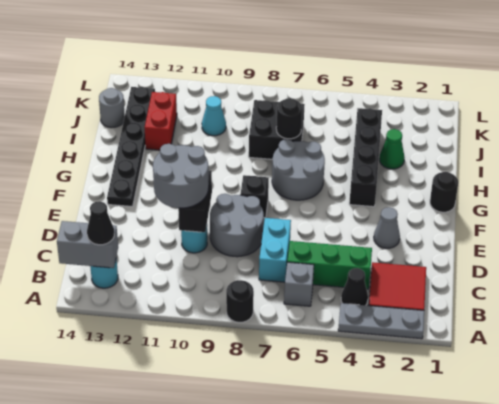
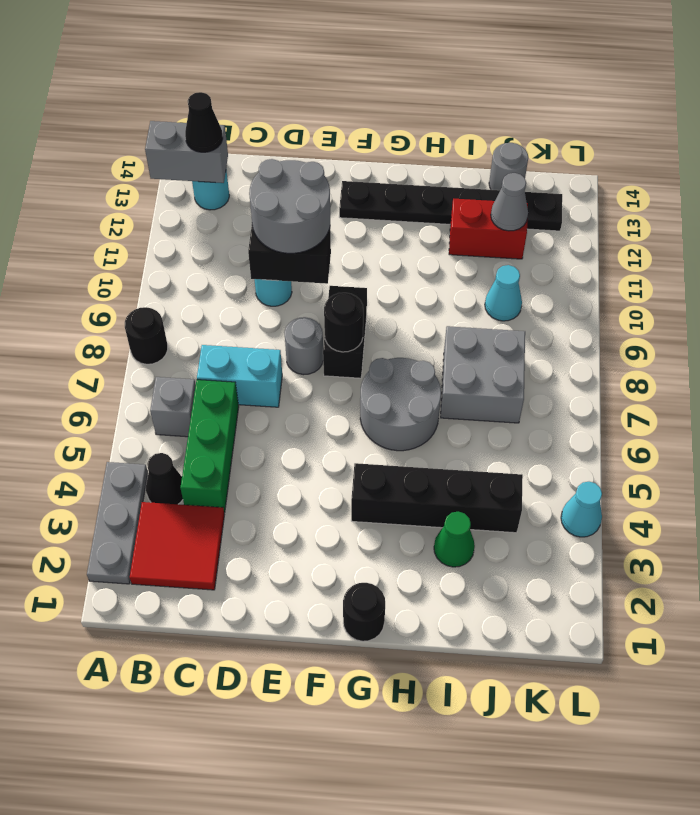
grey 1x2 brick [57,221,118,268] -> grey 1x2 brick turned to [145,121,228,183]
grey 2x2 round brick [210,194,264,257] -> grey 1x1 round brick [285,317,323,375]
grey 1x1 cone [374,207,400,248] -> grey 1x1 cone moved to [491,173,528,231]
black 1x1 brick [240,175,269,218] -> black 1x2 brick [323,286,367,378]
black 2x2 brick [249,100,305,159] -> grey 2x2 brick [441,326,525,423]
black 1x1 round brick [276,98,302,139] -> black 1x1 round brick moved to [324,293,363,352]
none -> cyan 1x1 cone [561,482,602,537]

